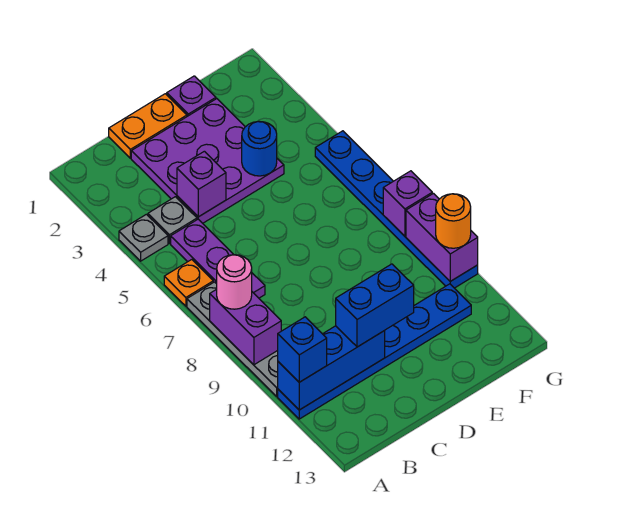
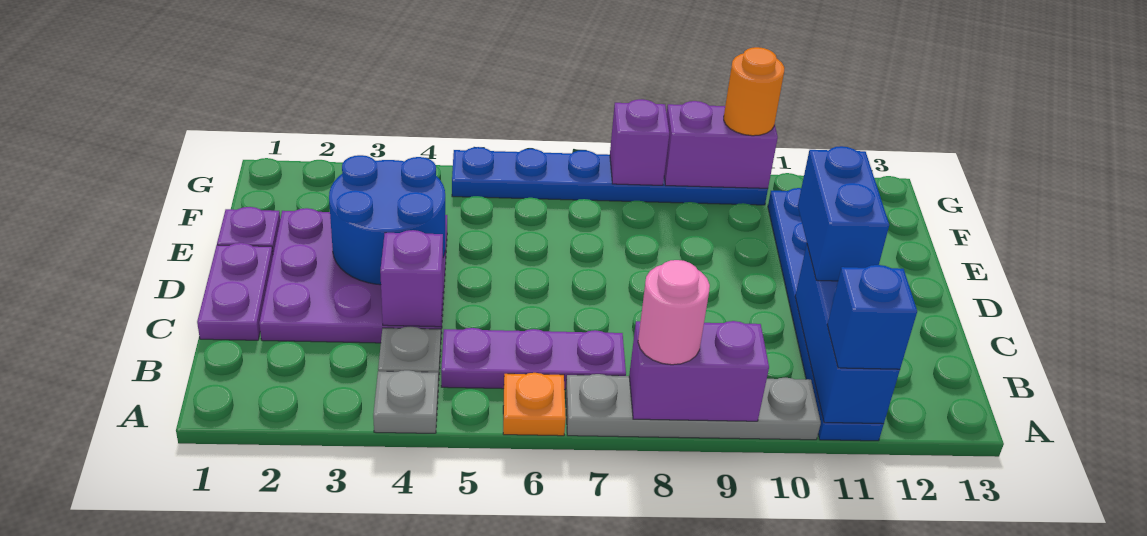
orange 1x2 plate [109,94,187,158] -> purple 1x2 plate [197,243,273,340]
blue 1x1 round brick [242,121,277,176] -> blue 2x2 round brick [329,155,445,285]

